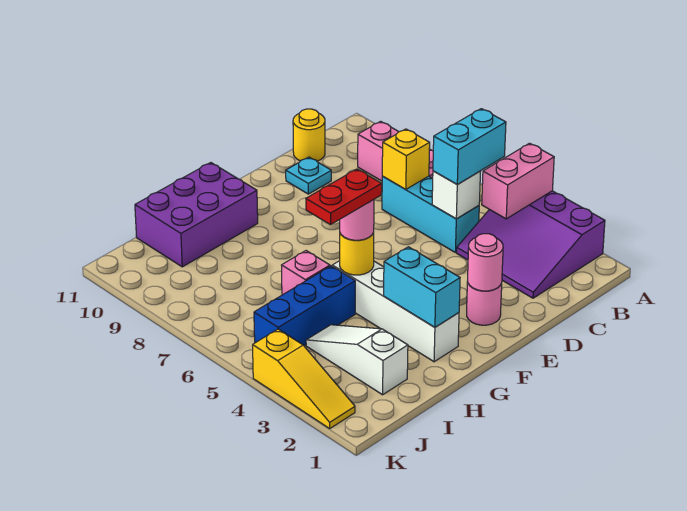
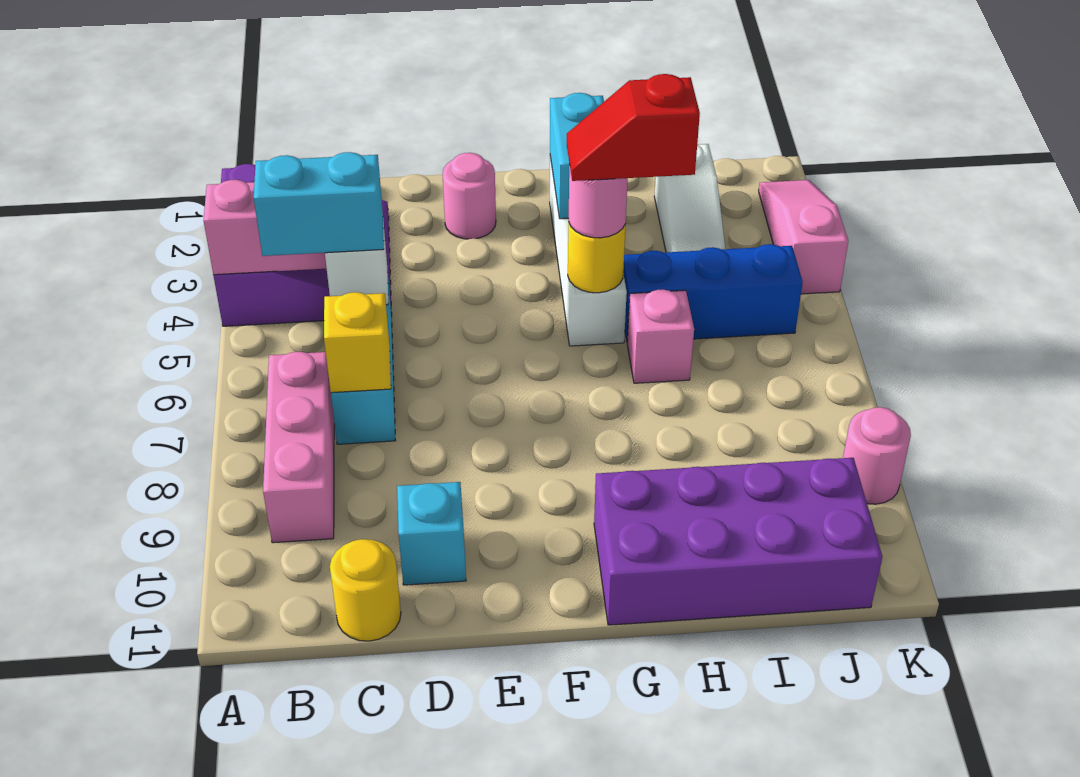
cyan 1x1 plate [286,157,331,194] -> cyan 1x1 brick [397,482,466,585]
pink 1x1 round brick [468,234,503,291] -> pink 1x1 round brick moved to [843,407,911,504]
red 1x2 plate [306,169,382,225] -> red 1x2 slope [567,74,700,181]
purple 2x3 brick [135,163,258,267] -> purple 2x4 brick [594,458,882,625]
yellow 1x3 slope [253,329,355,429] -> pink 1x3 slope [759,180,848,294]

